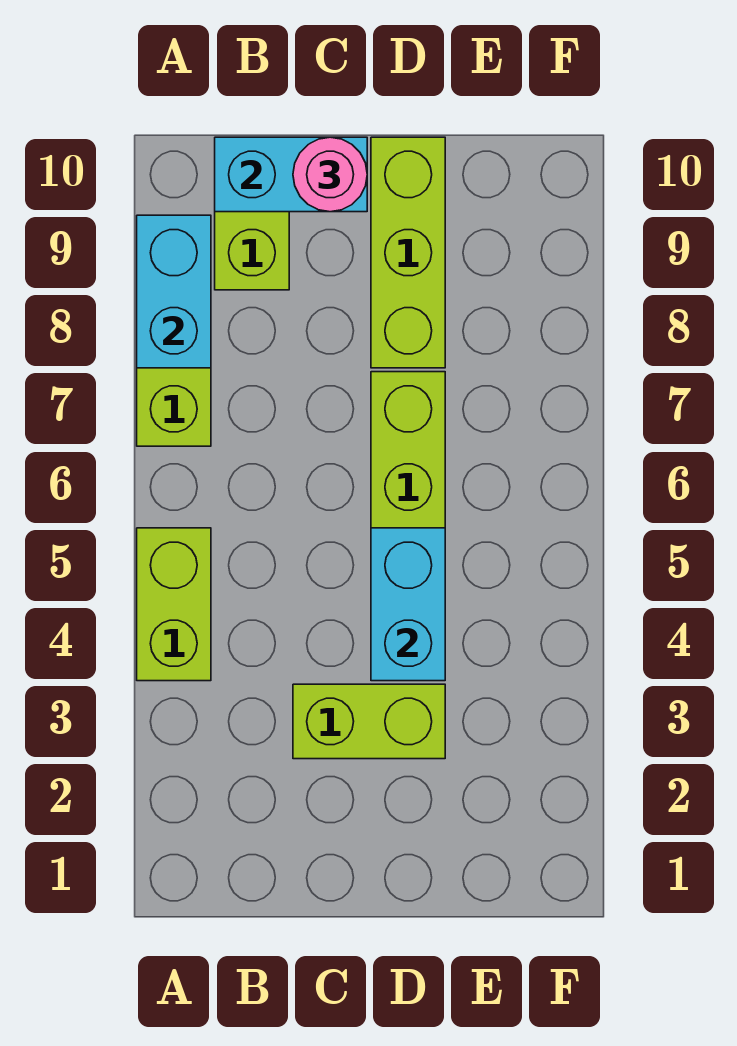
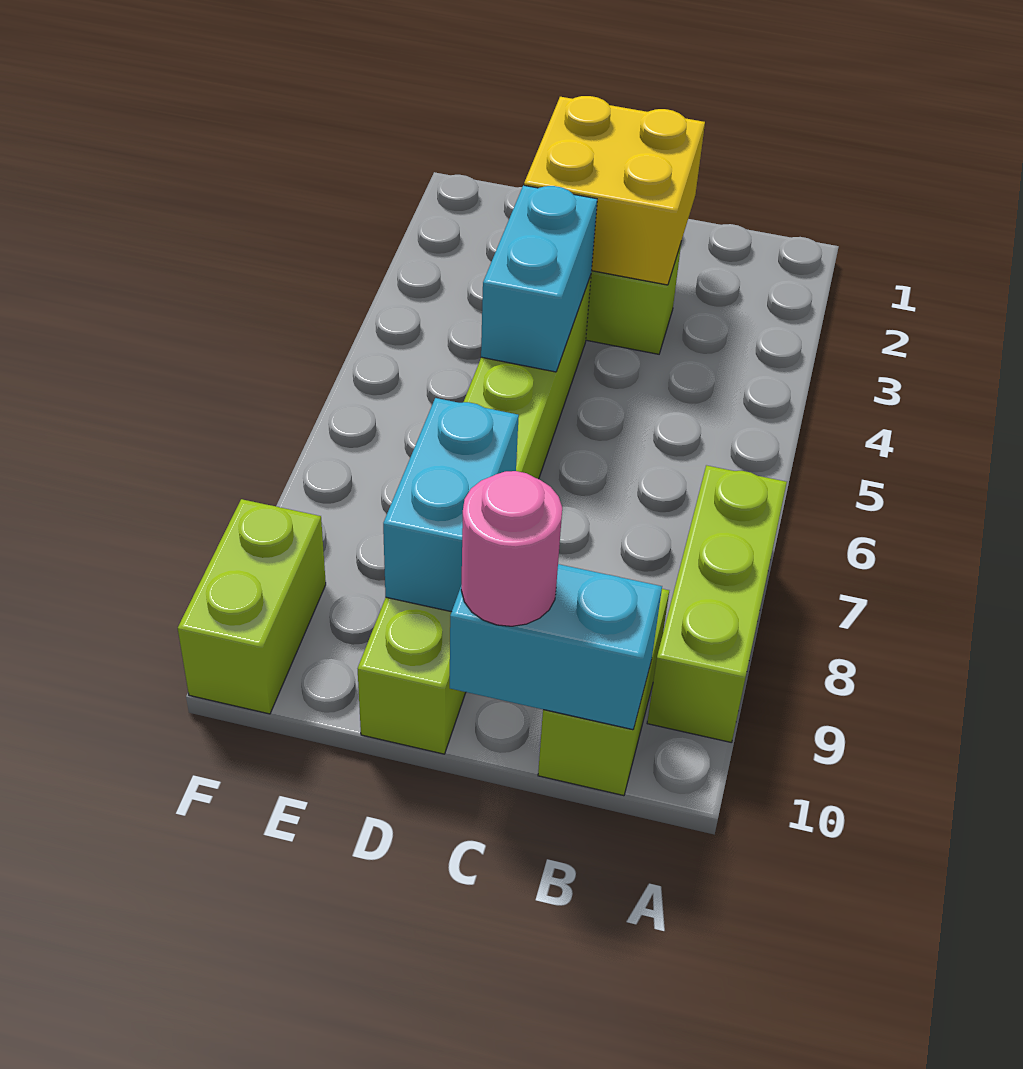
lime 1x2 brick [137,528,211,681] -> lime 1x2 brick moved to [178,499,326,714]
cyan 1x2 brick [137,215,211,368] -> cyan 1x2 brick moved to [383,398,519,612]
none -> yellow 2x2 brick [524,96,705,285]

